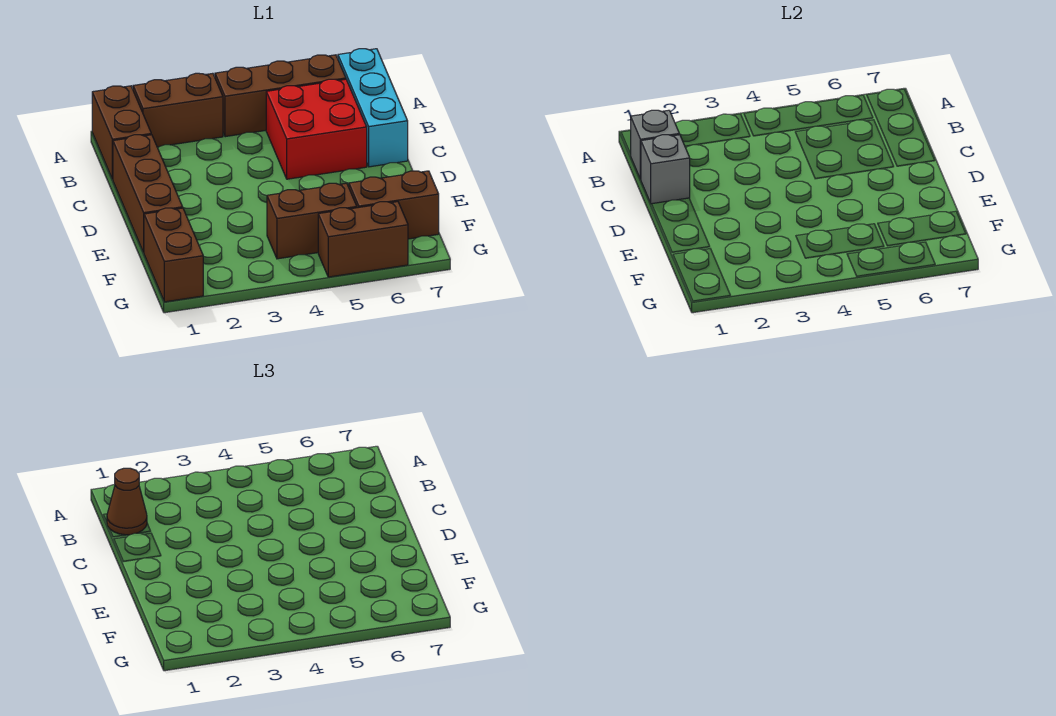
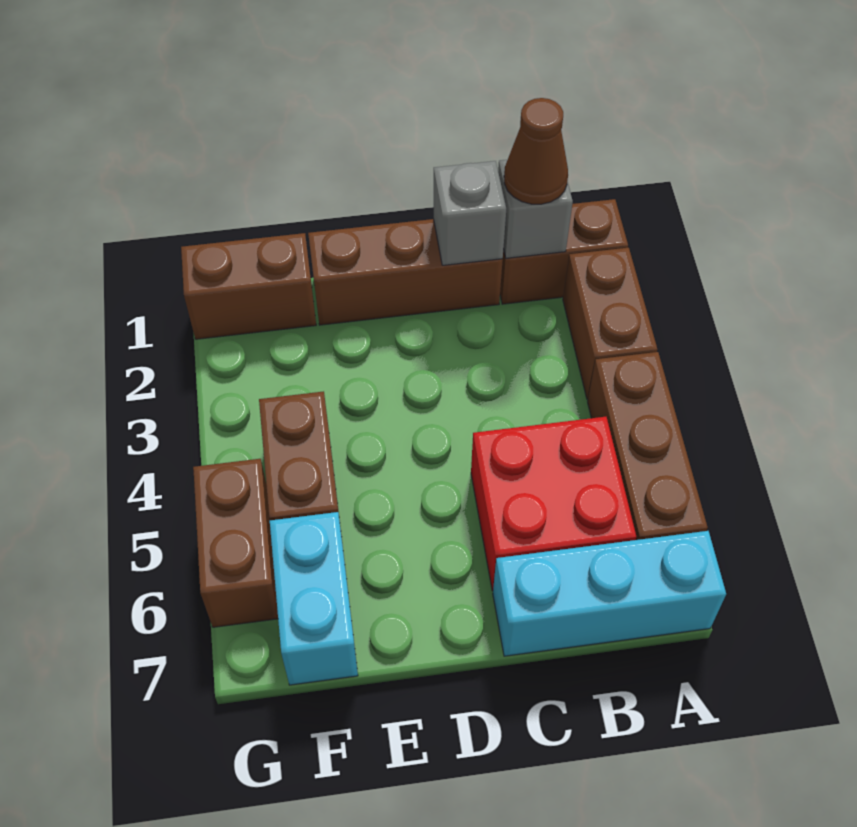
brown 1x2 brick [349,171,439,239] -> cyan 1x2 brick [270,512,358,685]

